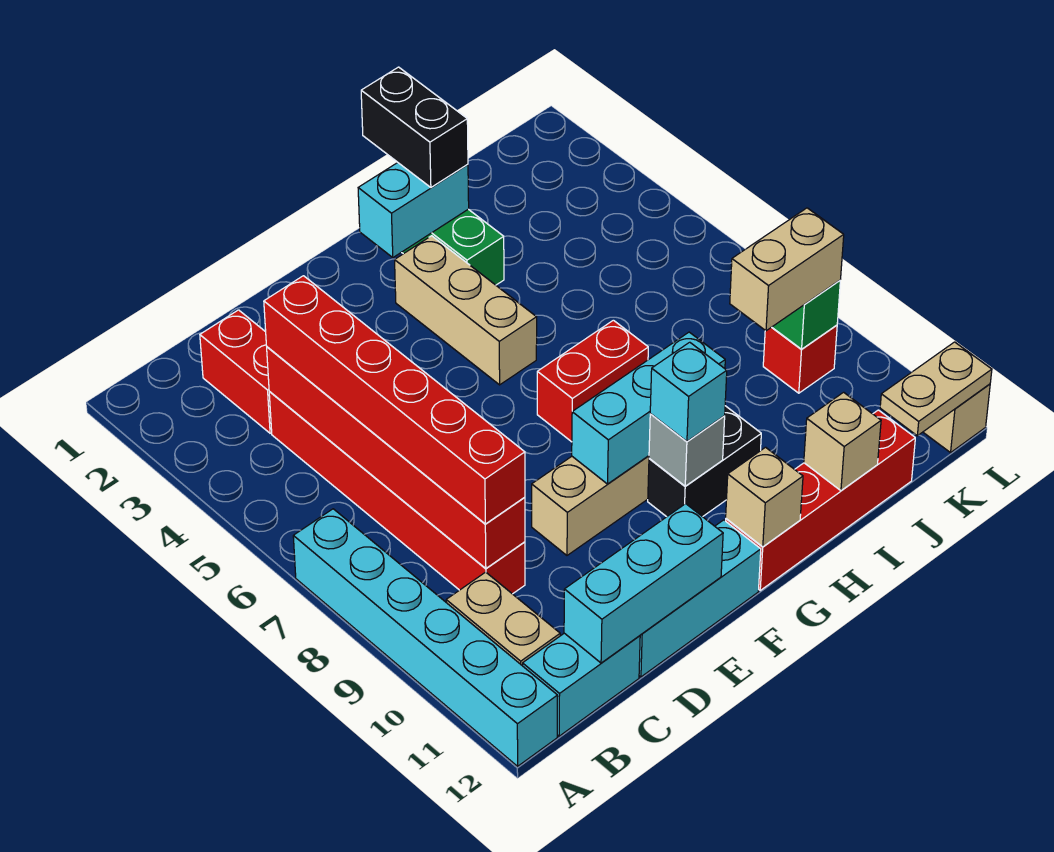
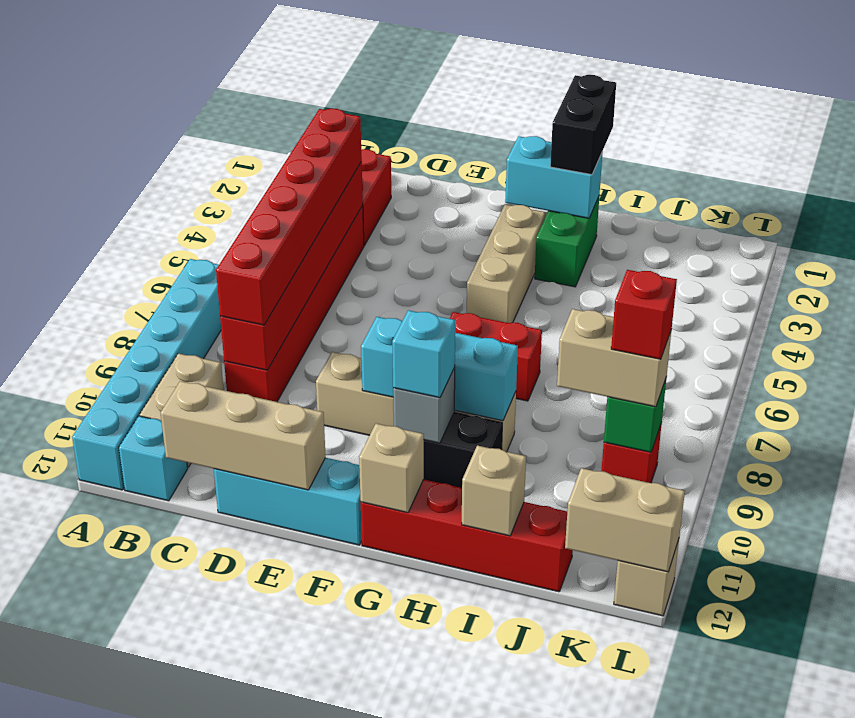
cyan 1x2 brick [523,633,640,736] -> cyan 1x1 brick [119,416,188,501]
cyan 1x3 brick [564,504,723,663] -> tan 1x3 brick [161,381,326,490]
none -> red 1x1 brick [611,270,677,359]
tan 1x2 plate [880,342,992,436] -> tan 1x2 brick [565,468,685,572]

